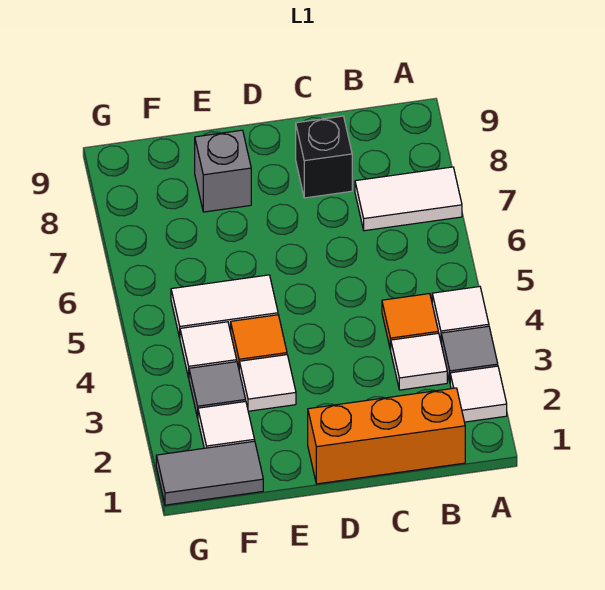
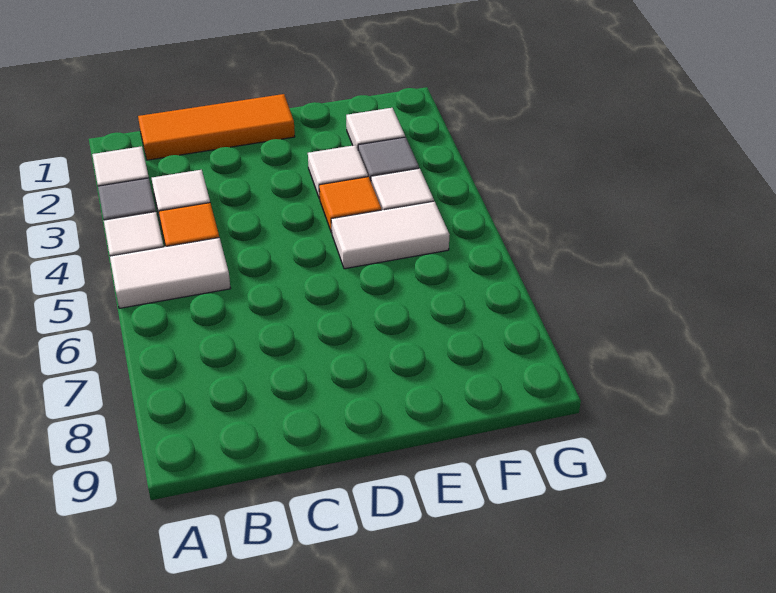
white 1x2 tile [355,167,462,231] -> white 1x2 tile moved to [110,238,231,308]
orange 1x3 brick [308,388,465,484] -> orange 1x3 tile [138,94,295,160]
black 1x1 brick [296,116,352,198] -> none
grey 1x1 brick [195,130,251,212] -> none
grey 1x2 tile [156,441,263,505] -> none

